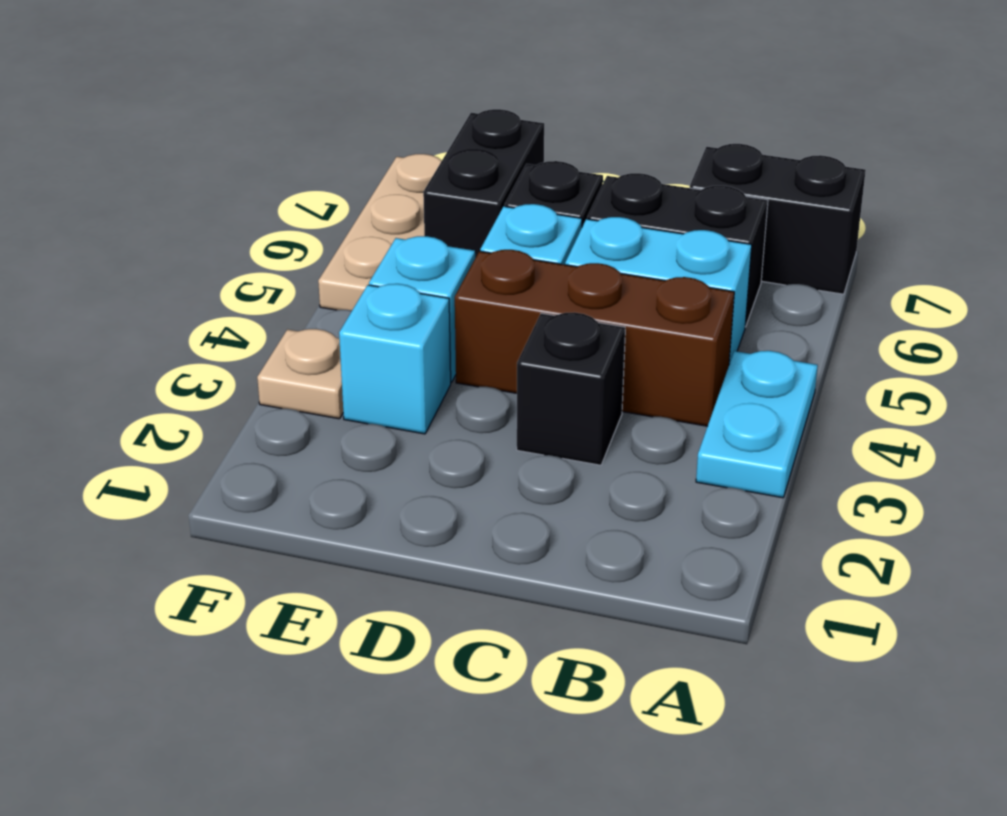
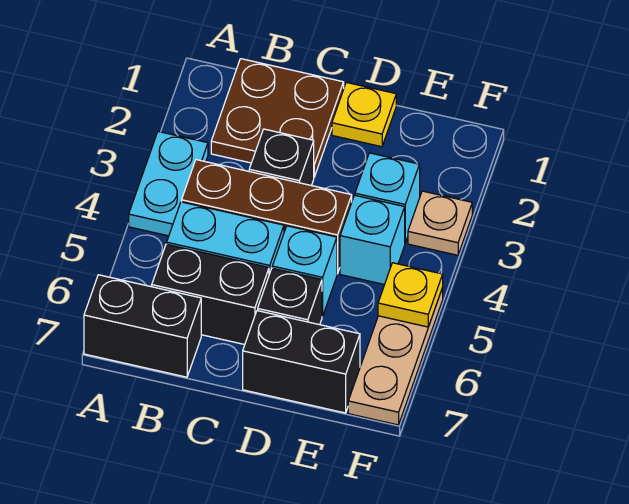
none -> brown 2x2 plate [211,59,344,177]
none -> yellow 1x1 plate [332,82,396,147]
black 1x2 brick [423,109,544,258] -> black 1x2 brick turned to [243,311,360,413]
none -> yellow 1x1 plate [378,263,443,327]

